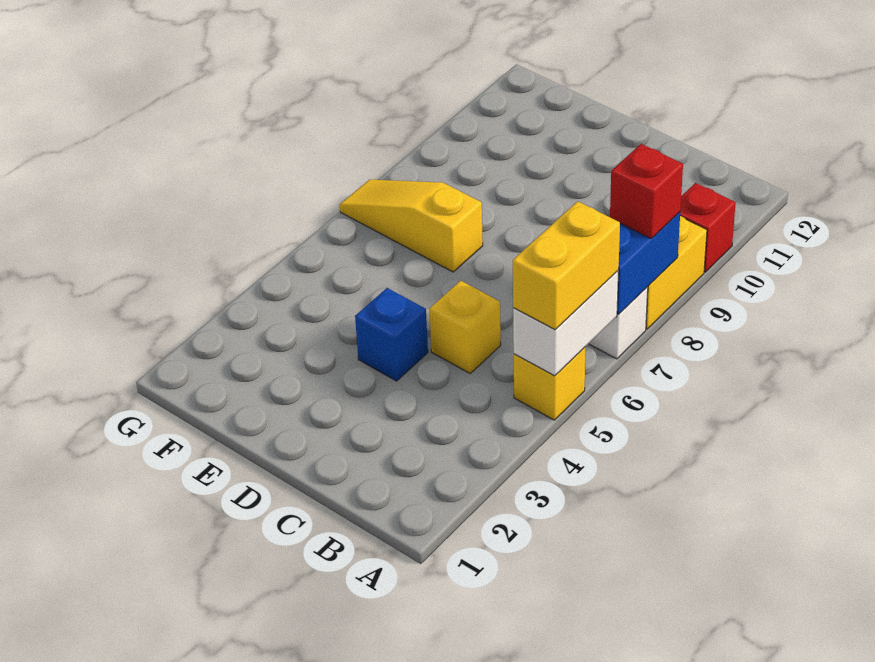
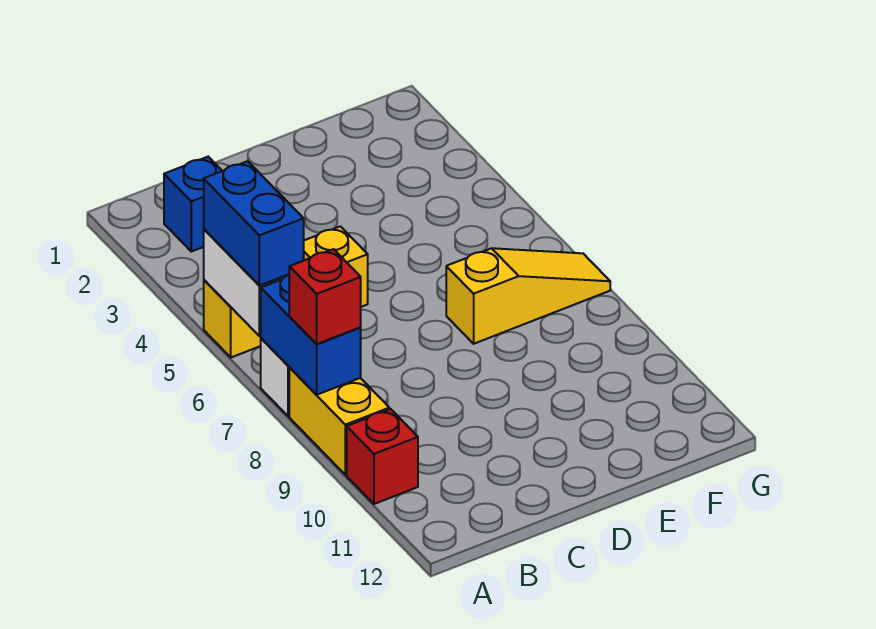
yellow 1x2 brick [513,201,620,330] -> blue 1x2 brick [204,161,304,286]
blue 1x1 brick [355,288,428,381] -> blue 1x1 brick moved to [164,157,222,252]

